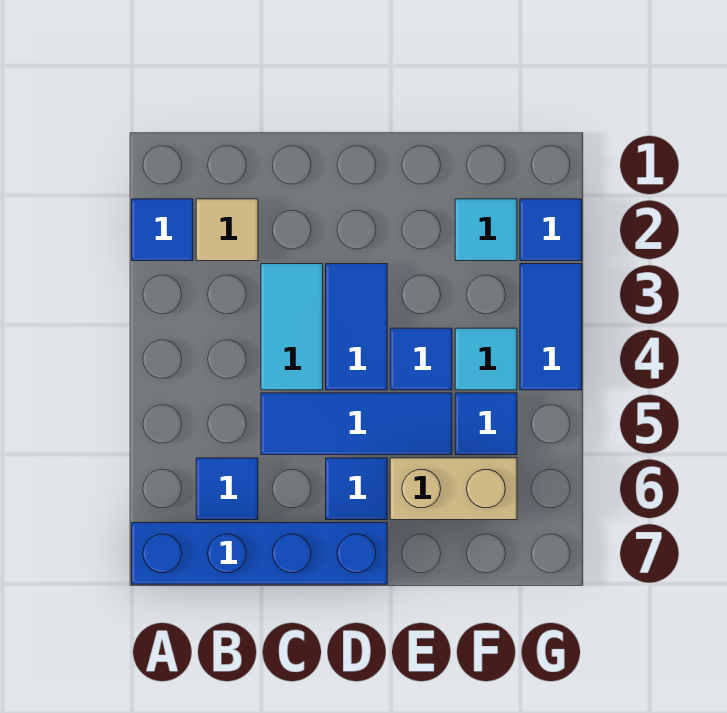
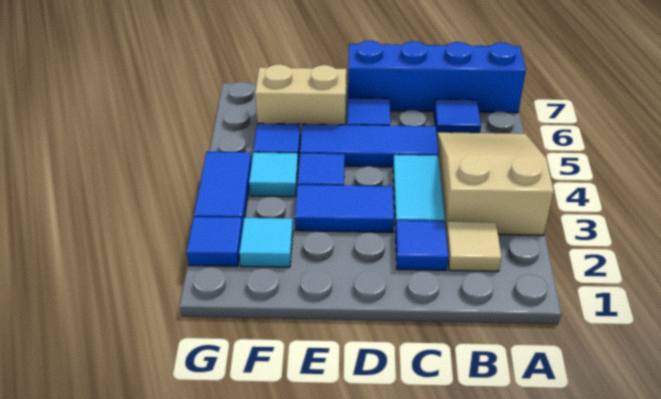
blue 1x1 tile [132,199,193,261] -> blue 1x1 tile moved to [395,220,448,270]
none -> tan 2x3 slope [437,132,554,235]
blue 1x2 tile [326,264,387,390] -> blue 1x2 tile turned to [295,185,394,233]

